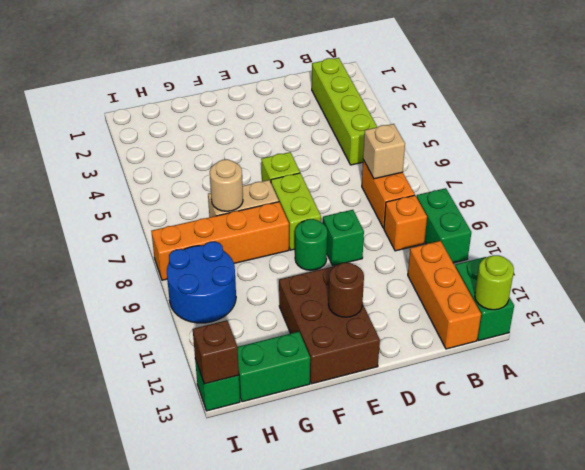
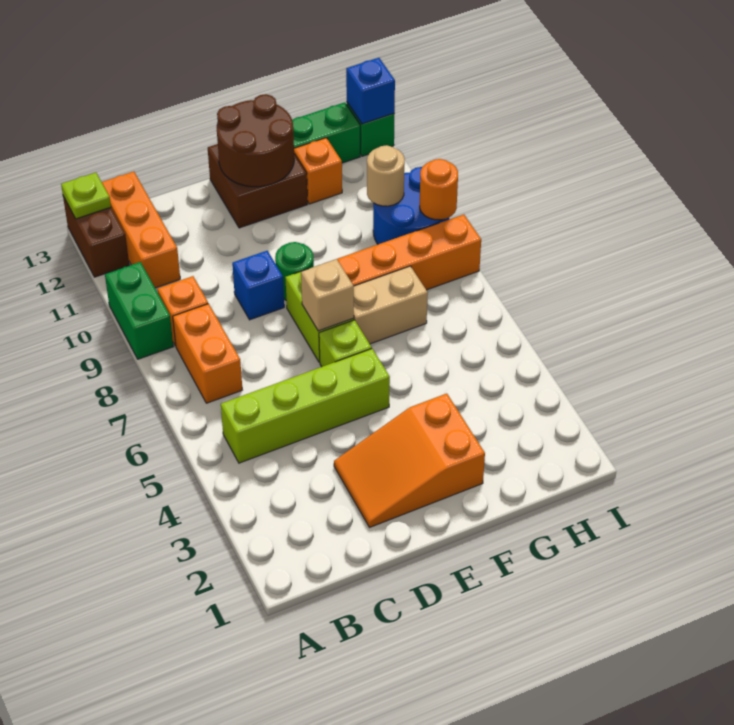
green 1x2 brick [455,257,514,340] -> brown 1x2 brick [63,196,129,277]
lime 1x1 round brick [475,255,514,310] -> lime 1x1 plate [61,173,111,219]
lime 1x4 brick [312,58,377,165] -> lime 1x4 brick turned to [221,349,390,463]
tan 1x1 brick [363,124,405,179] -> tan 1x1 brick moved to [301,259,354,331]
none -> orange 2x3 slope [334,394,485,527]
green 1x1 brick [323,210,364,266] -> blue 1x1 brick [232,251,284,320]
brown 2x3 brick [279,266,380,384] -> brown 2x2 brick [208,144,308,228]
brown 1x1 round brick [328,263,364,317] -> brown 2x2 round brick [217,94,294,187]
tan 1x1 round brick [210,159,243,211] -> tan 1x1 round brick moved to [367,145,405,206]
none -> orange 1x1 brick [294,138,342,204]
none -> orange 1x1 round brick [420,159,458,220]
brown 1x1 brick [193,320,239,384] -> blue 1x1 brick [346,58,395,124]

